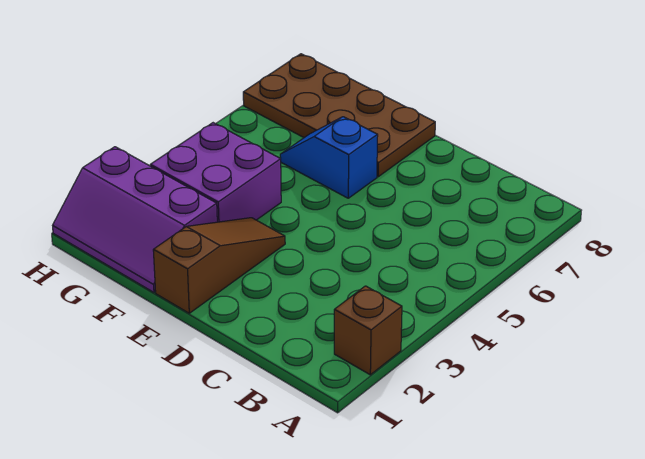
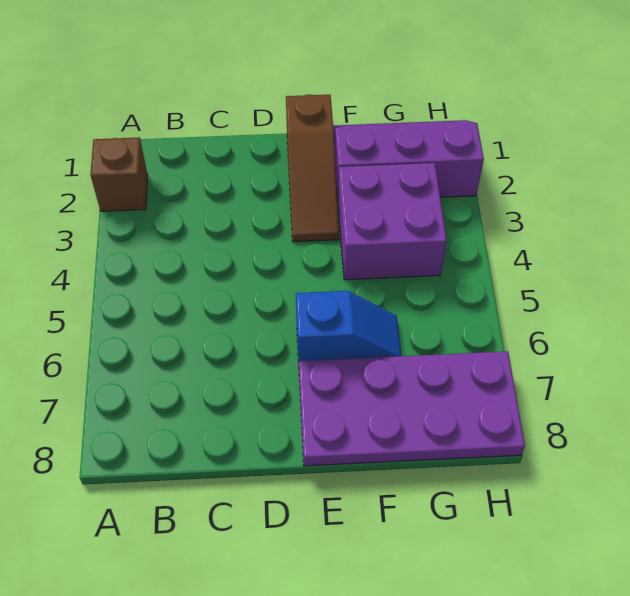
brown 2x4 plate [243,54,435,177] -> purple 2x4 plate [299,351,525,466]

